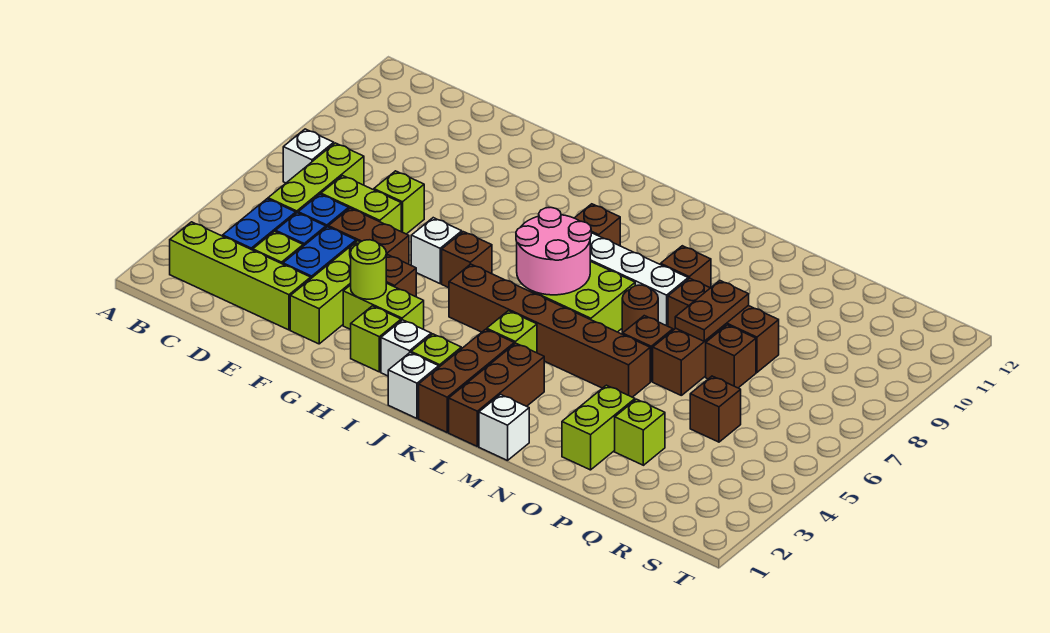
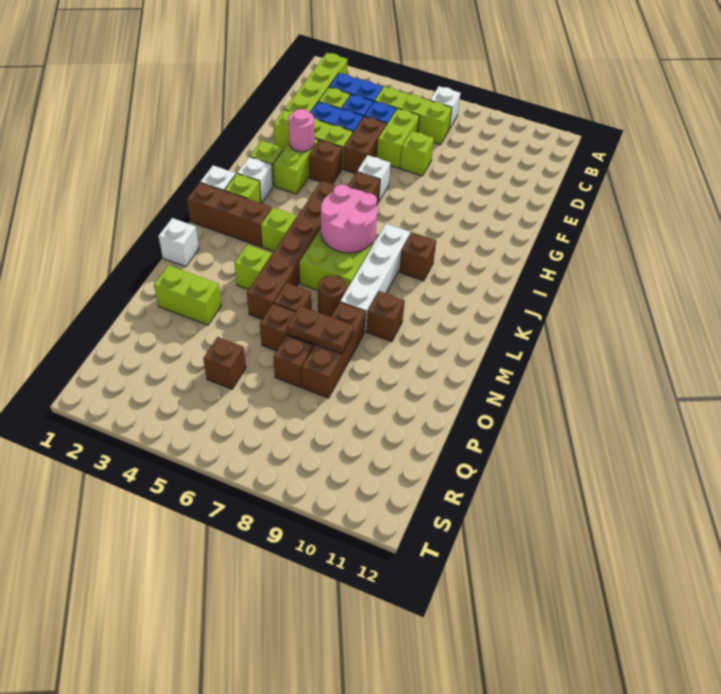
lime 1x1 round brick [351,240,386,299] -> pink 1x1 round brick [289,109,314,152]
brown 1x3 brick [449,343,544,446] -> none
lime 1x1 brick [615,399,665,465] -> lime 1x1 brick moved to [234,245,272,290]

